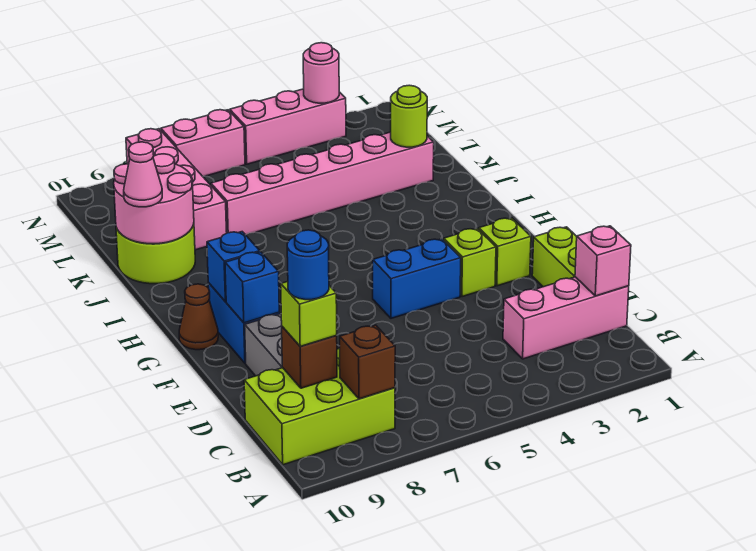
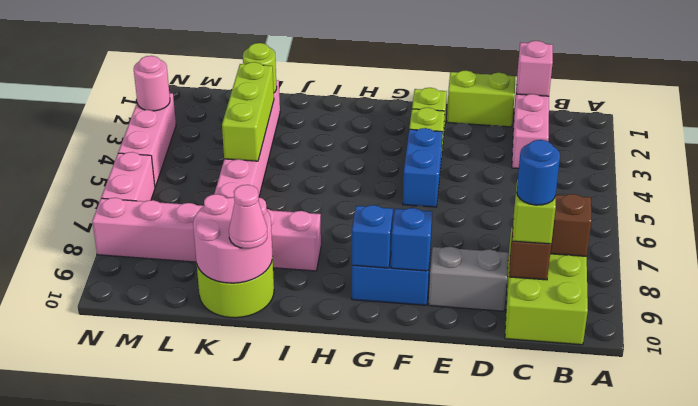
brown 1x1 cone [179,284,218,350] -> none
none -> lime 1x3 brick [222,62,274,161]
pink 1x4 brick [126,129,227,250] -> pink 1x6 brick [92,198,321,271]

